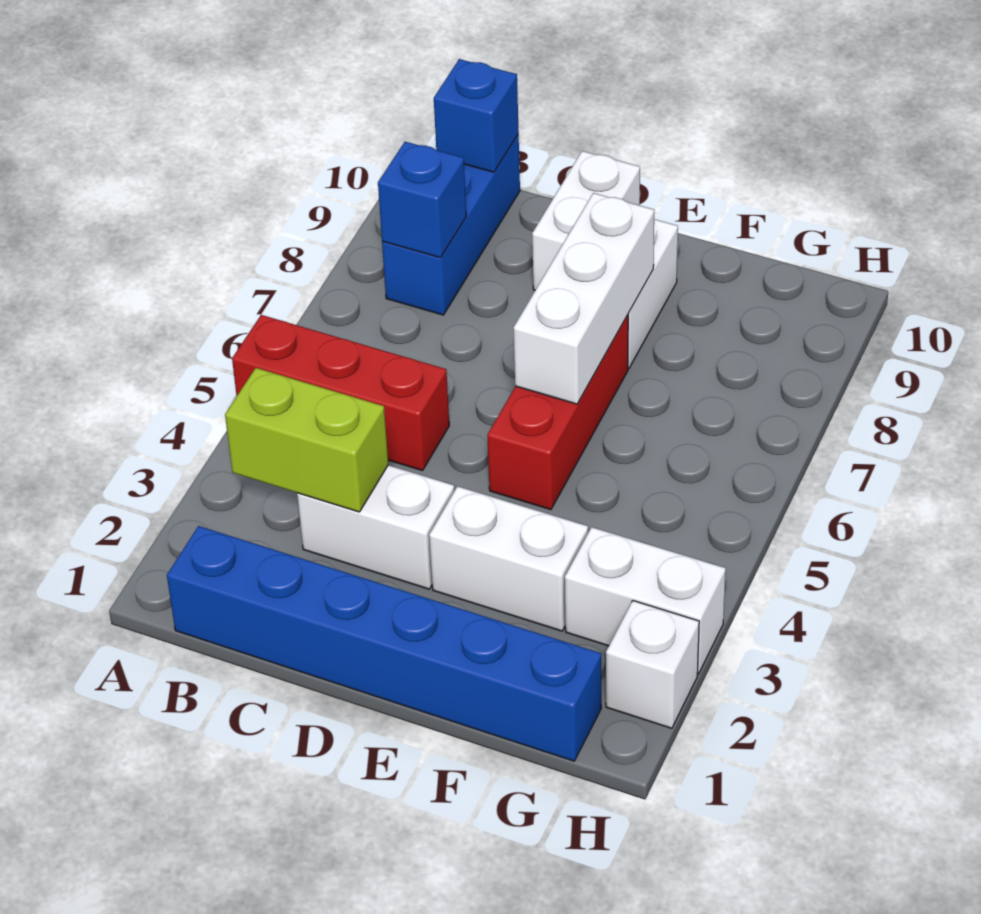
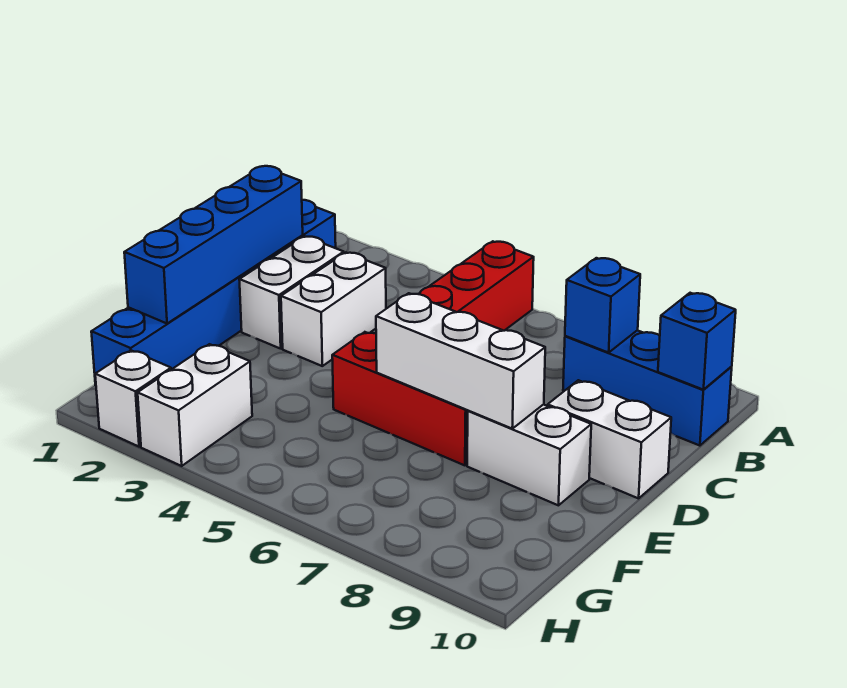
lime 1x2 brick [225,368,388,512] -> none
none -> blue 1x4 brick [124,166,303,324]
white 1x2 brick [429,486,588,631] -> white 1x2 brick moved to [239,236,344,349]

